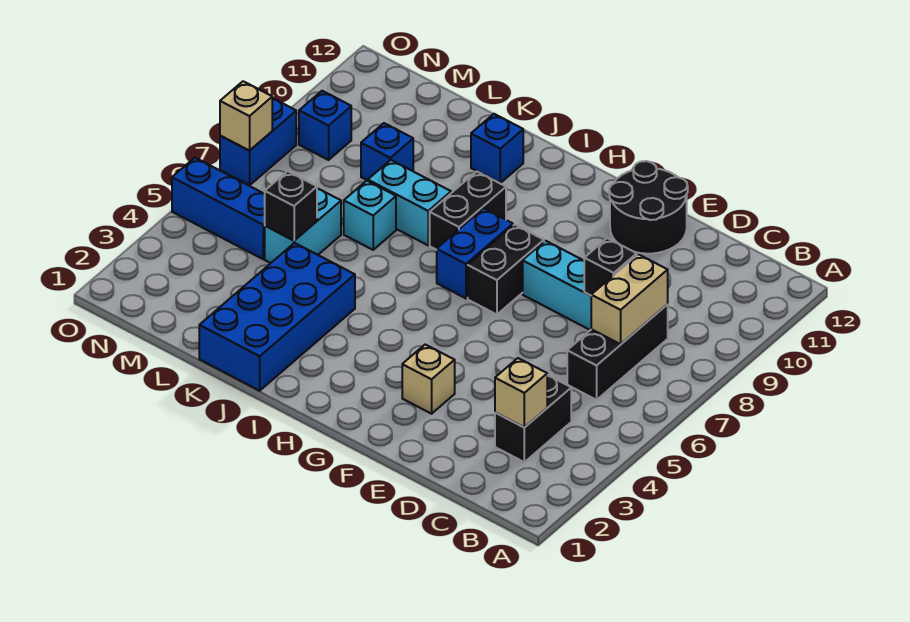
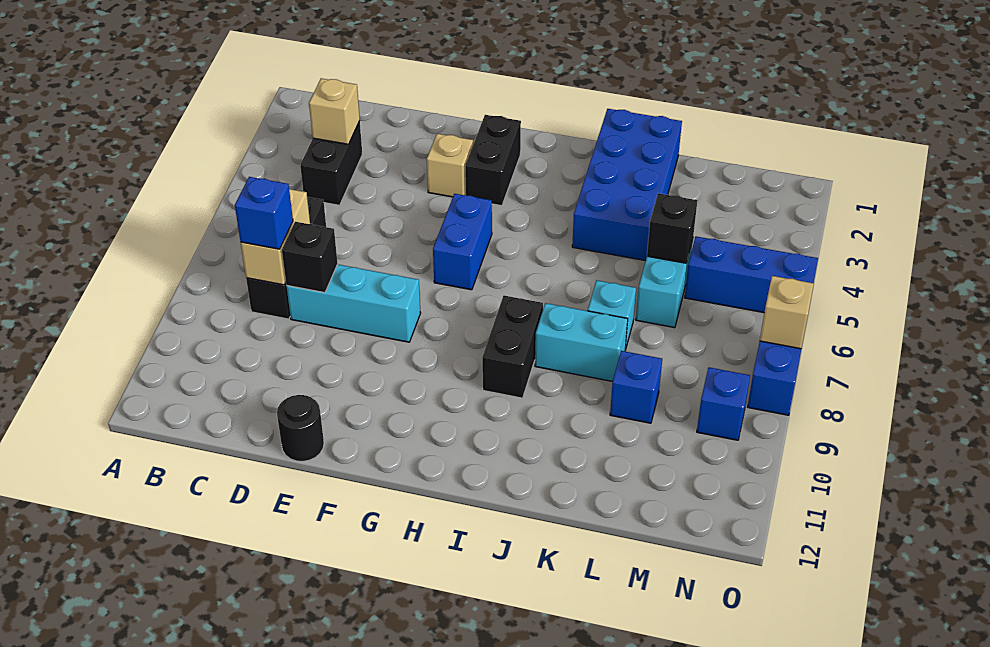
black 2x2 round brick [609,161,688,254] -> black 1x1 round brick [277,395,324,462]
black 1x2 brick [468,225,544,315] -> black 1x2 brick moved to [465,115,521,206]
blue 1x2 brick [437,208,513,298] -> blue 1x2 brick moved to [433,194,492,290]
blue 1x1 brick [471,114,523,183] -> blue 1x1 brick moved to [235,177,293,249]

